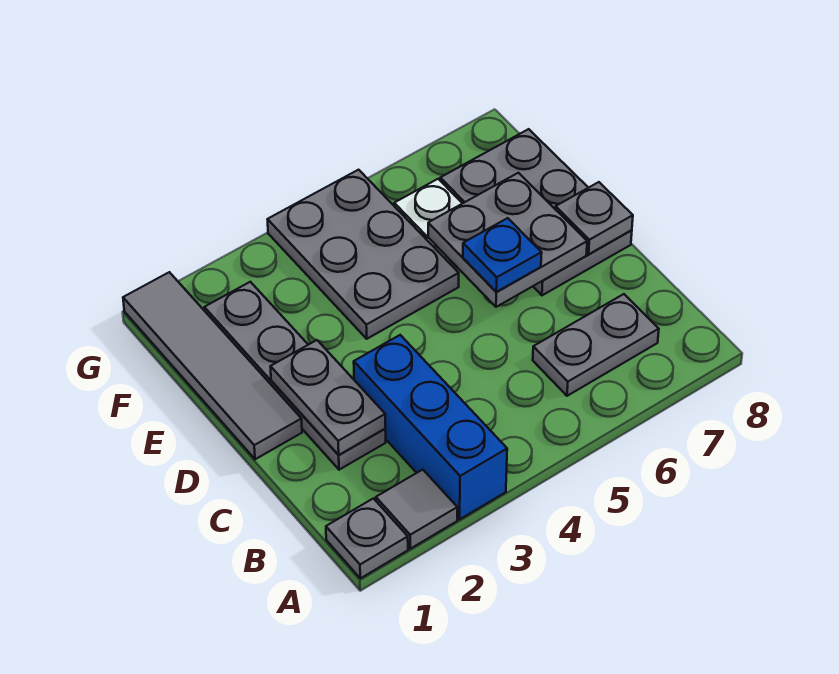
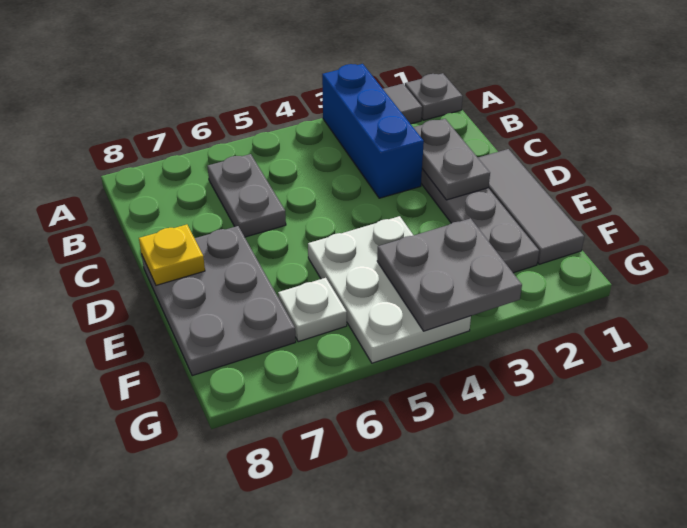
grey 1x2 plate [533,294,659,396] -> grey 1x2 plate turned to [208,154,286,237]
grey 1x4 tile [123,272,302,459] -> grey 1x3 tile [478,149,584,264]
grey 2x2 plate [428,173,587,307] -> grey 2x2 plate moved to [377,218,522,331]
blue 1x1 plate [463,218,542,292] -> none
grey 1x1 plate [555,182,633,254] -> yellow 1x1 plate [139,225,205,285]
grey 2x3 plate [267,170,459,339] -> white 2x3 plate [308,216,471,363]

